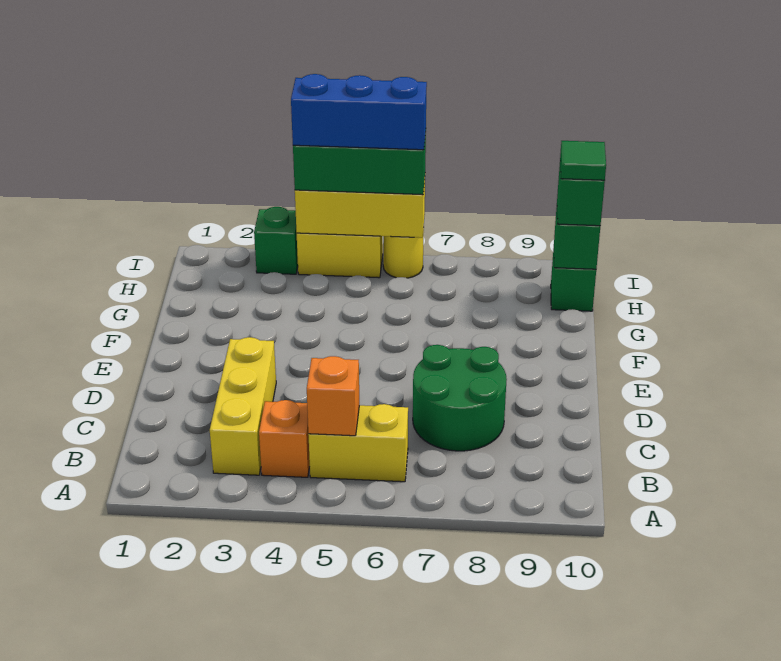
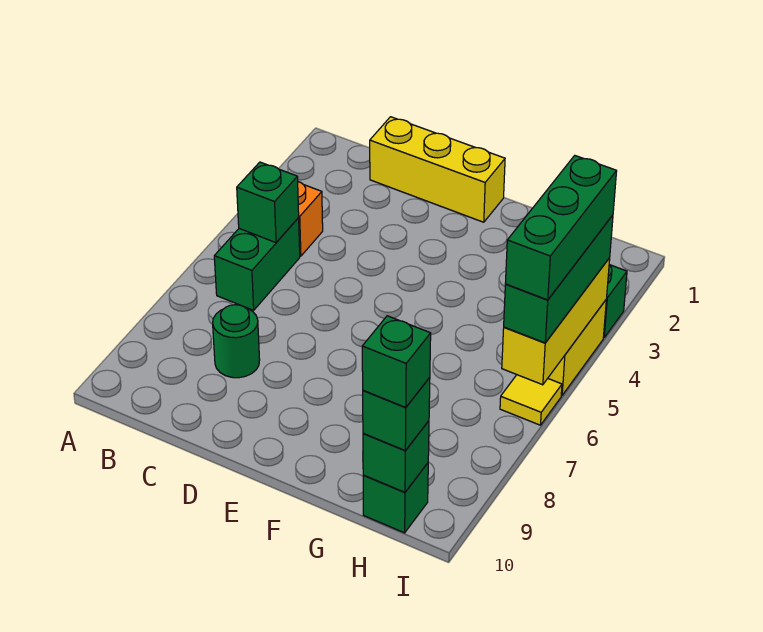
yellow 1x3 brick [210,337,276,475] -> yellow 1x3 brick moved to [370,117,505,222]
yellow 1x2 brick [308,404,408,482] -> green 1x2 brick [214,218,300,310]
orange 1x1 brick [307,356,359,436] -> green 1x1 brick [237,162,299,243]
green 2x2 round brick [413,345,507,451] -> green 1x1 round brick [213,305,260,378]
green 1x1 tile [560,141,606,180] -> green 1x1 brick [362,316,431,407]
blue 1x3 brick [291,74,427,150] -> green 1x3 brick [505,156,617,300]
yellow 1x1 round brick [383,228,424,278] -> yellow 1x1 tile [500,375,562,425]

